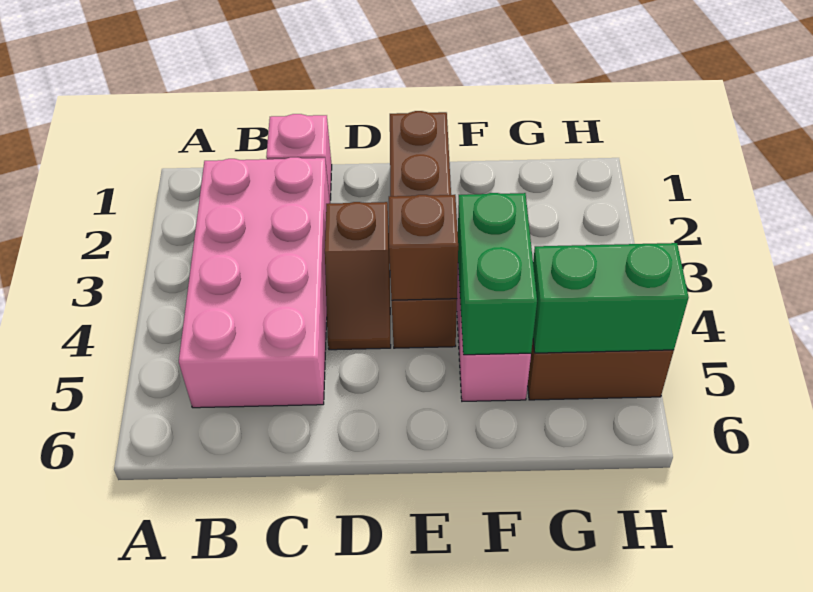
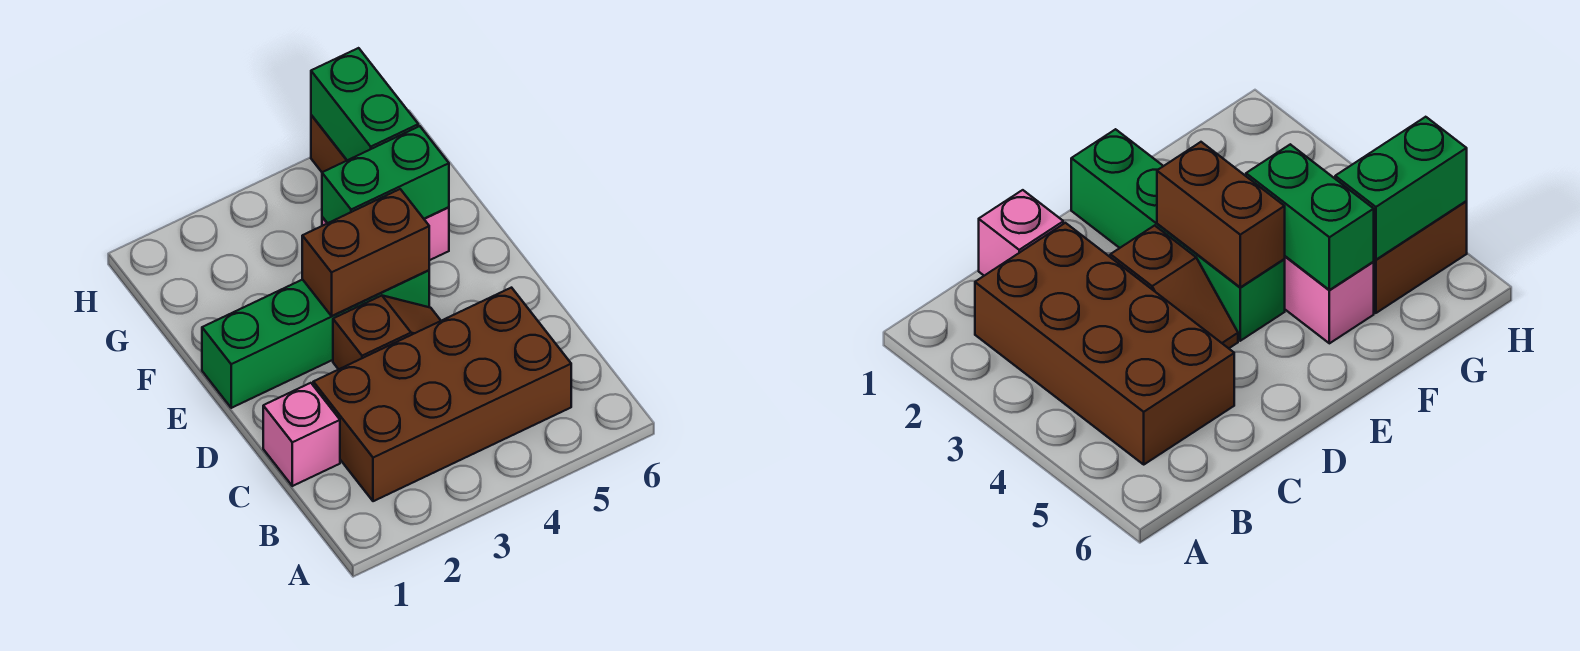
pink 2x4 brick [179,157,330,408] -> brown 2x4 brick [313,288,571,501]
brown 1x4 brick [390,111,457,348] -> green 1x4 brick [202,270,429,408]
brown 1x1 brick [389,195,458,300] -> brown 1x2 brick [302,189,429,316]

